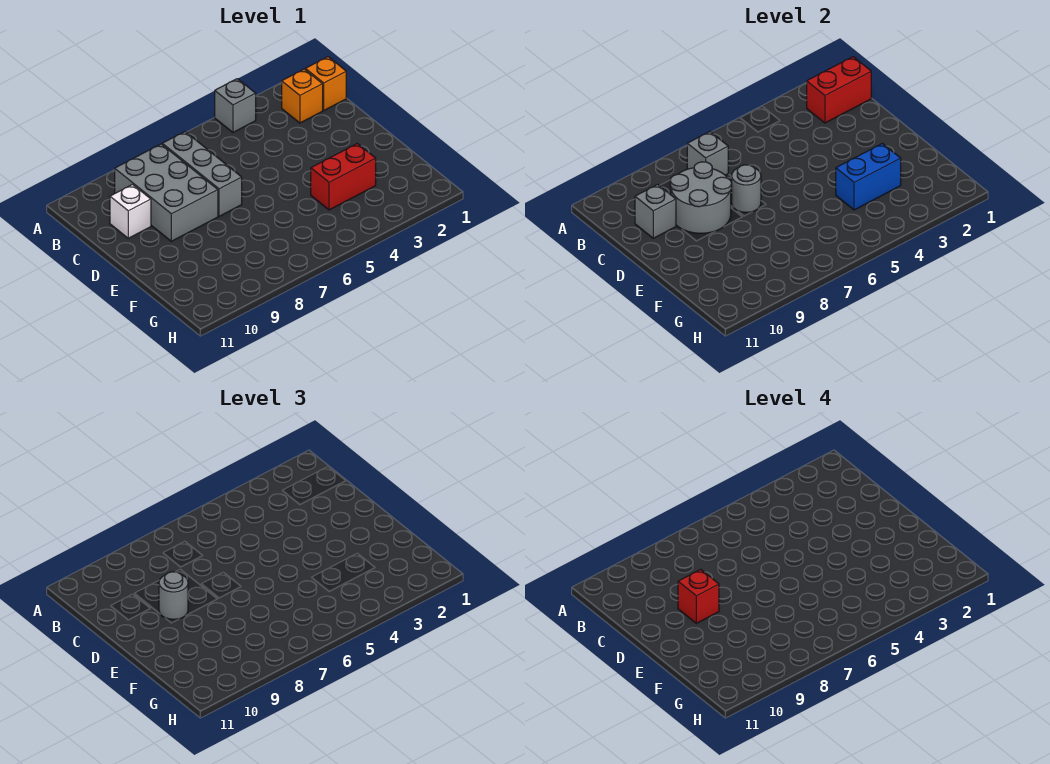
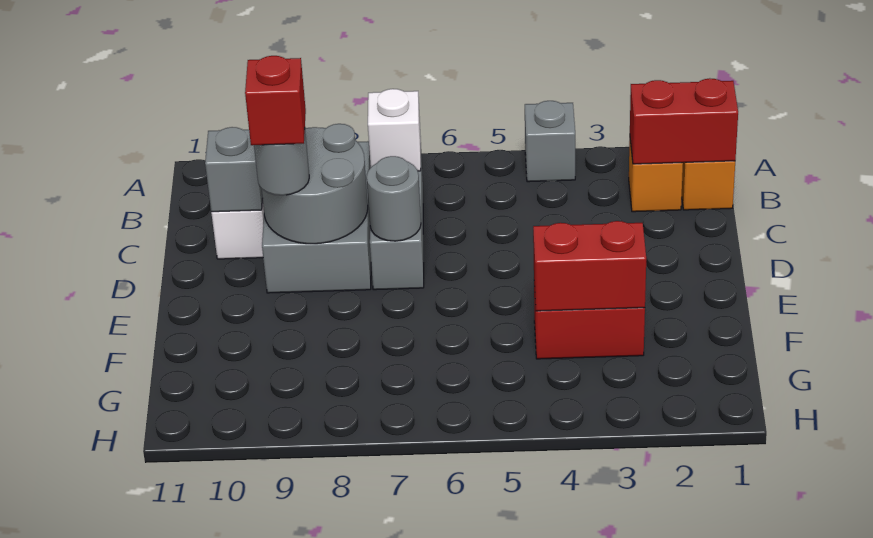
grey 1x1 brick [687,132,728,175] -> white 1x1 brick [368,89,421,171]
blue 1x2 brick [836,143,901,210] -> red 1x2 brick [533,221,646,311]

